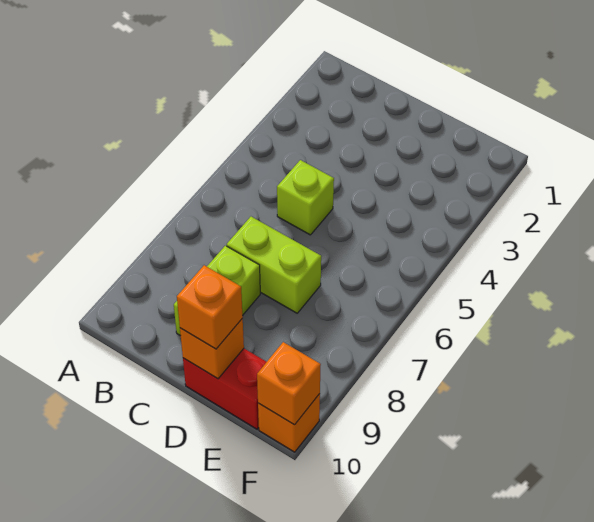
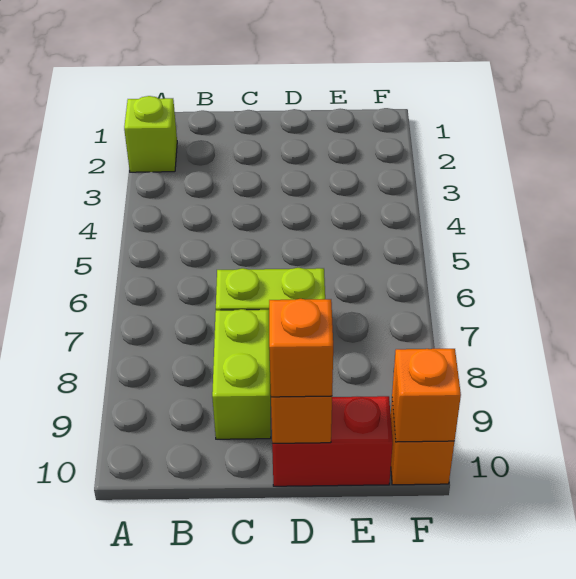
lime 1x1 brick [277,160,334,235] -> lime 1x1 brick moved to [124,96,177,172]

